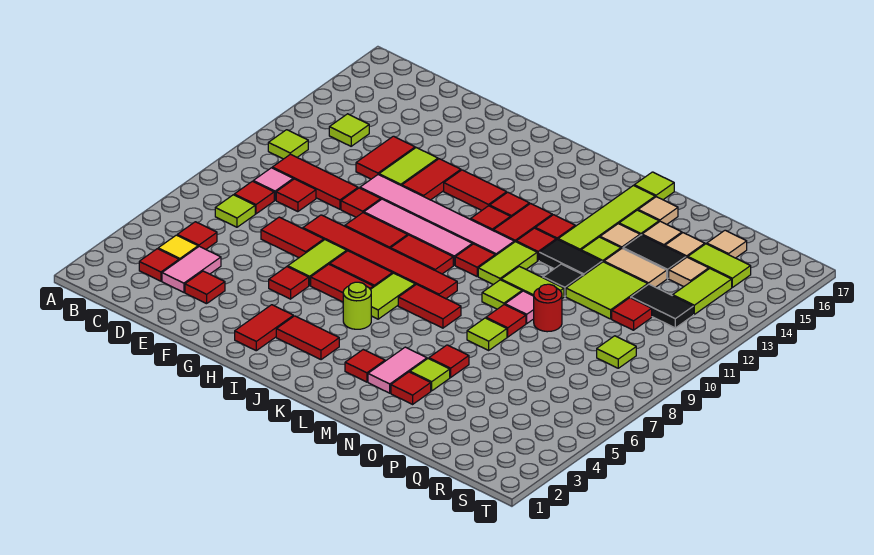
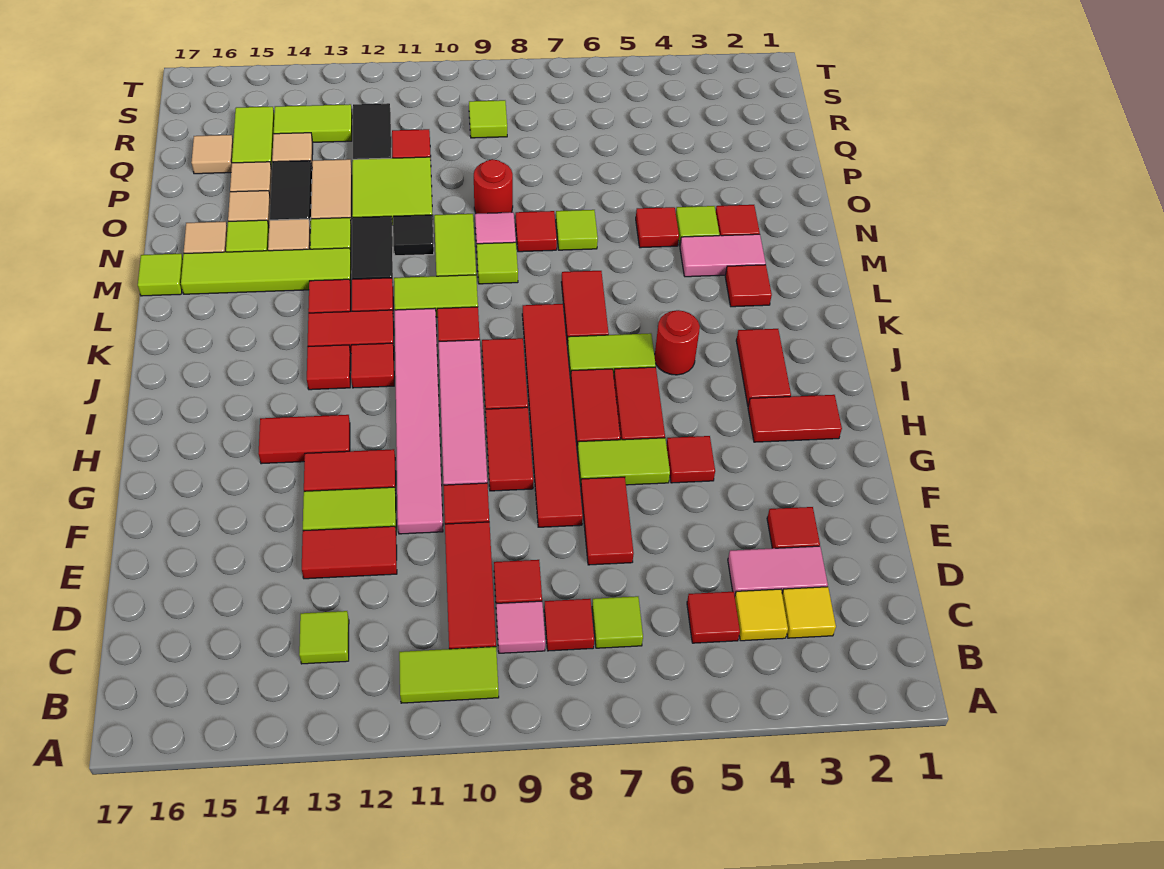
lime 1x1 tile [268,130,308,159] -> lime 1x2 tile [399,647,499,703]
red 1x1 tile [139,249,179,281] -> yellow 1x1 tile [782,587,836,638]
red 1x2 tile [444,170,507,211] -> red 1x2 tile turned to [259,415,350,464]
lime 1x1 round brick [343,282,371,329] -> red 1x1 round brick [655,310,700,375]

